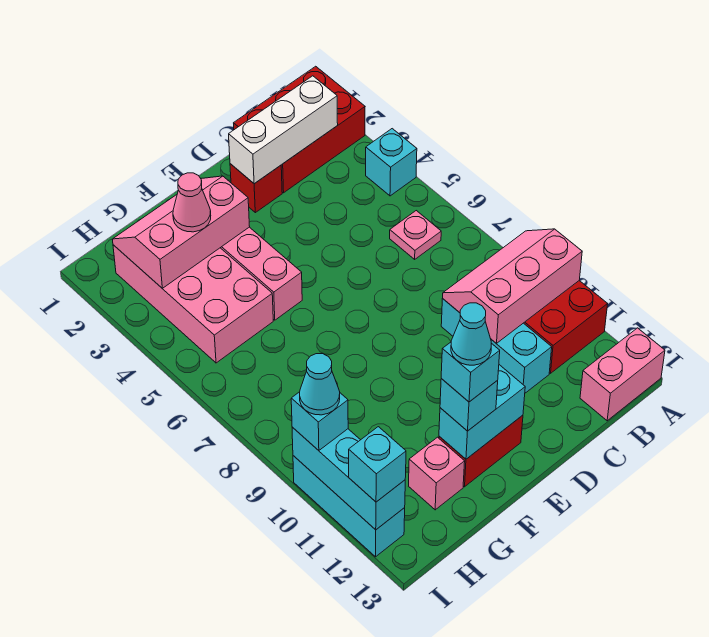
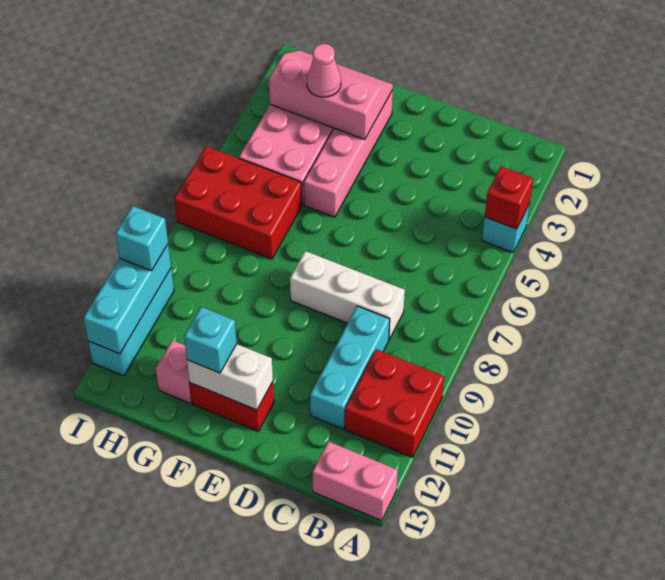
red 2x3 brick [234,66,365,193] -> red 2x3 brick moved to [174,146,302,259]
pink 2x3 slope [443,229,582,343] -> none
white 1x3 brick [229,76,338,184] -> white 1x3 brick moved to [290,251,405,339]
pink 1x1 plate [390,211,441,259] -> none
red 1x1 brick [230,164,282,213] -> red 1x1 brick moved to [485,166,533,229]
cyan 1x2 brick [439,365,525,459] -> white 1x2 brick [187,344,273,410]
cyan 1x1 brick [441,342,500,402] -> none
cyan 1x1 cone [451,303,491,365] -> none
cyan 1x1 cone [300,354,340,415] -> none
cyan 1x1 brick [349,427,406,502] -> none

